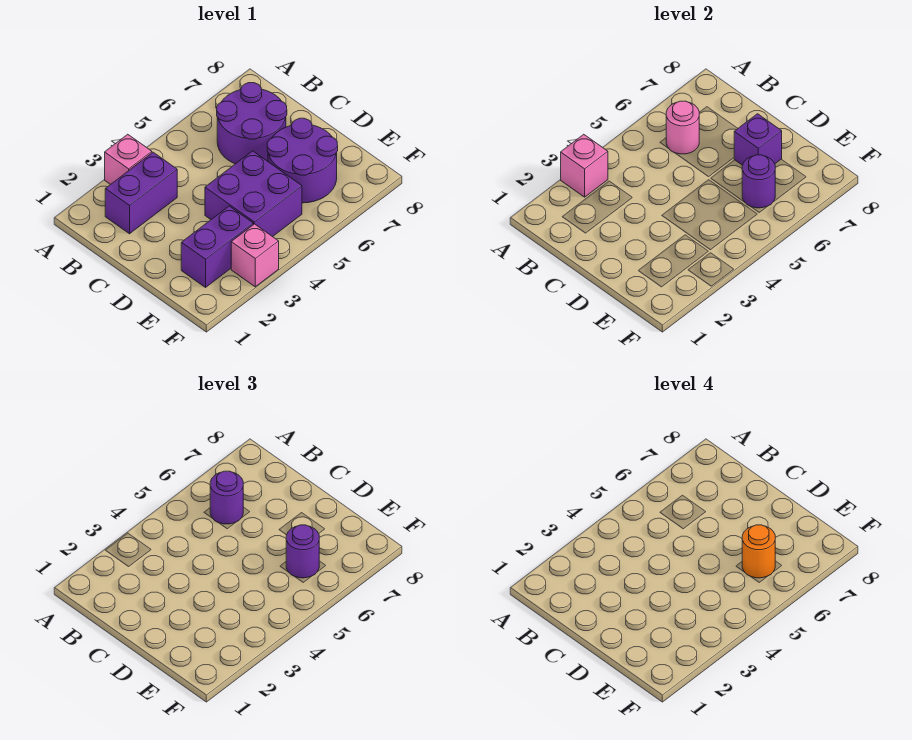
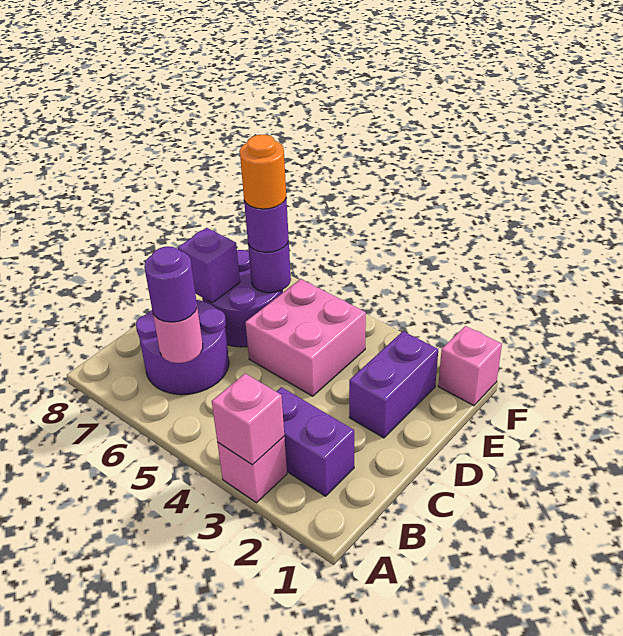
purple 2x2 brick [205,151,302,237] -> pink 2x2 brick [245,279,366,396]
purple 1x2 brick [181,206,253,287] -> purple 1x2 brick turned to [349,331,438,438]
pink 1x1 brick [231,224,279,287] -> pink 1x1 brick moved to [438,326,502,406]

